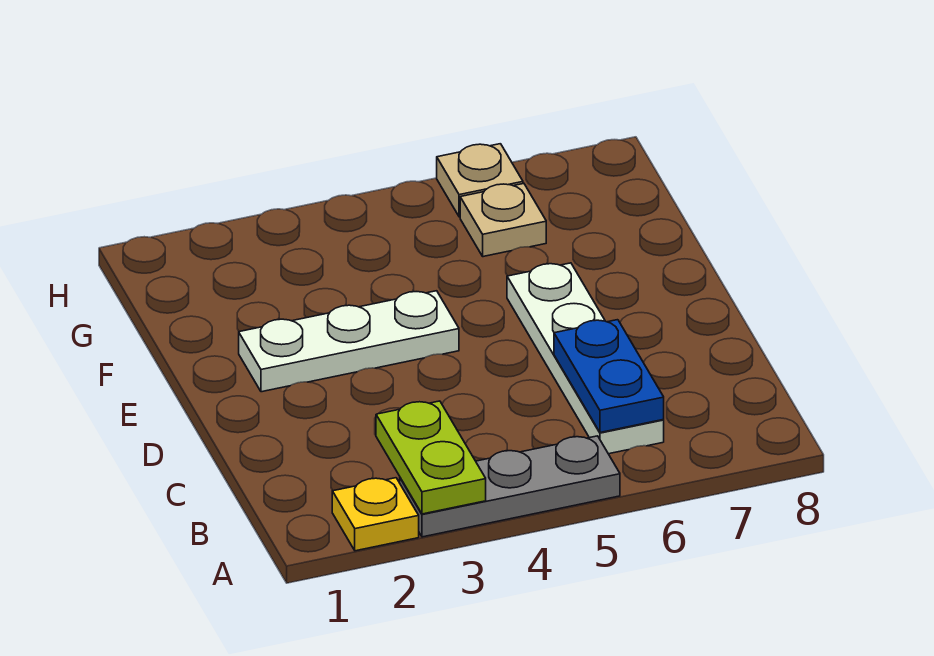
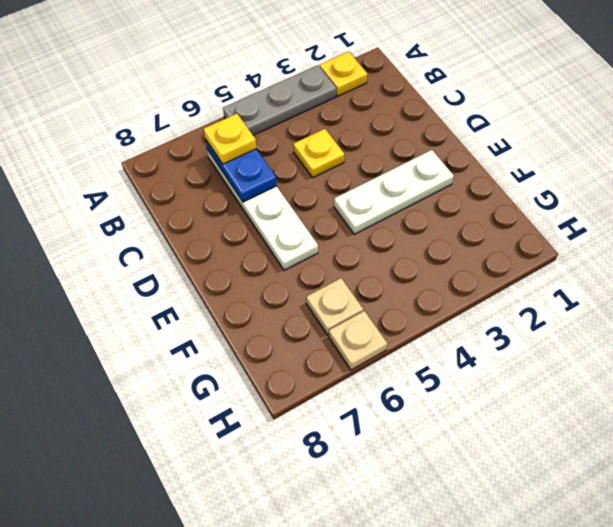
lime 1x2 plate [376,401,486,514] -> none
none -> yellow 1x1 plate [204,114,256,164]
none -> yellow 1x1 plate [294,129,344,178]

